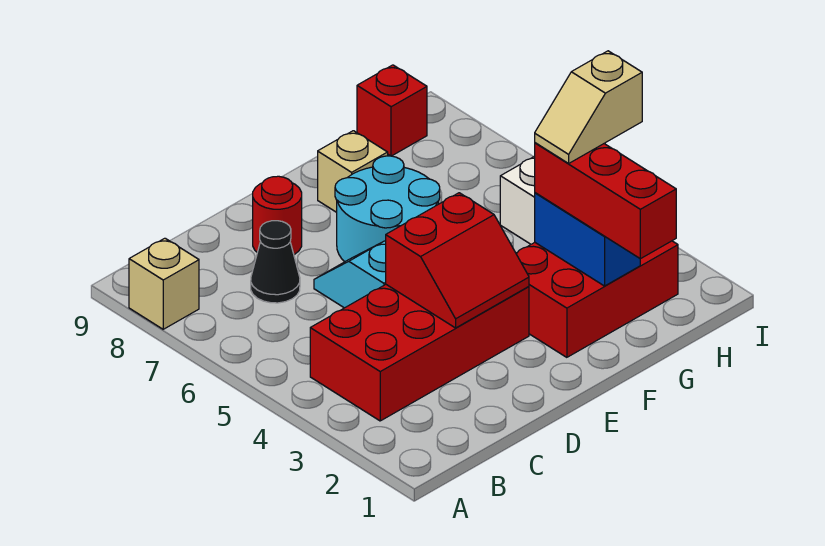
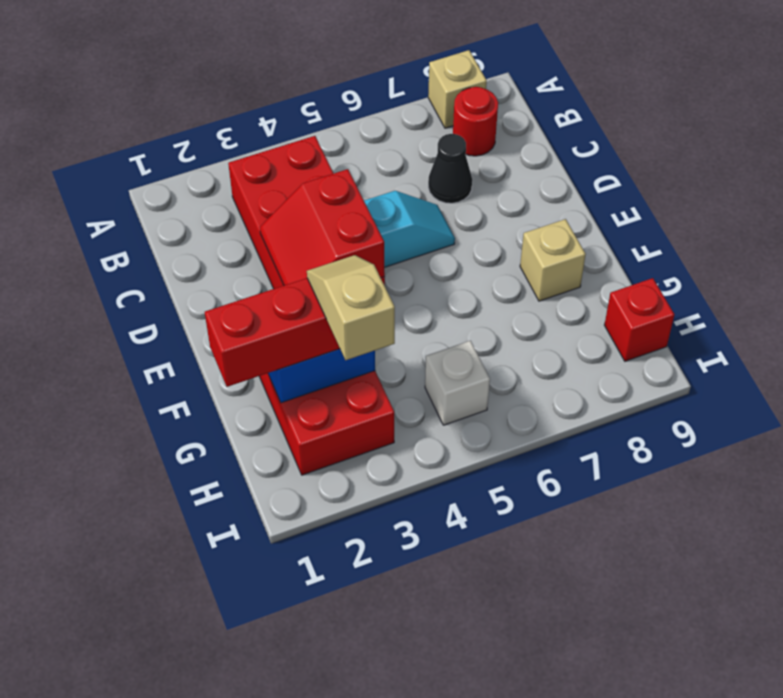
red 1x1 round brick [253,176,302,255] -> red 1x1 round brick moved to [453,87,498,156]
cyan 2x2 round brick [335,156,440,262] -> none

